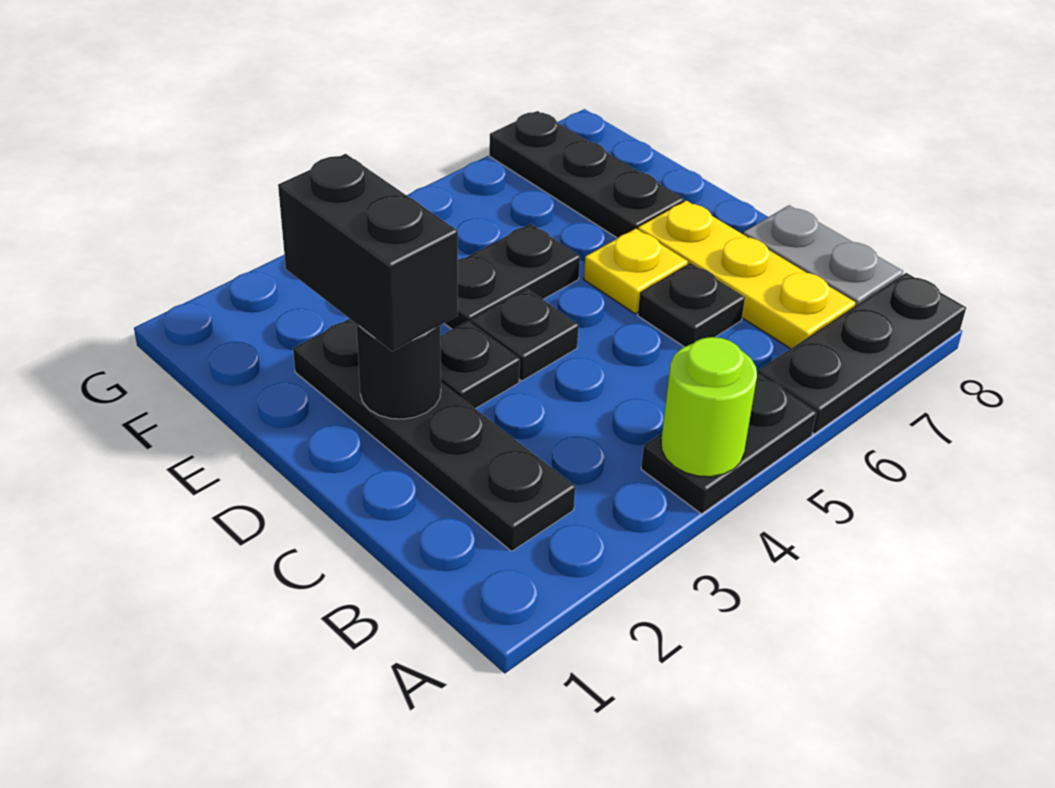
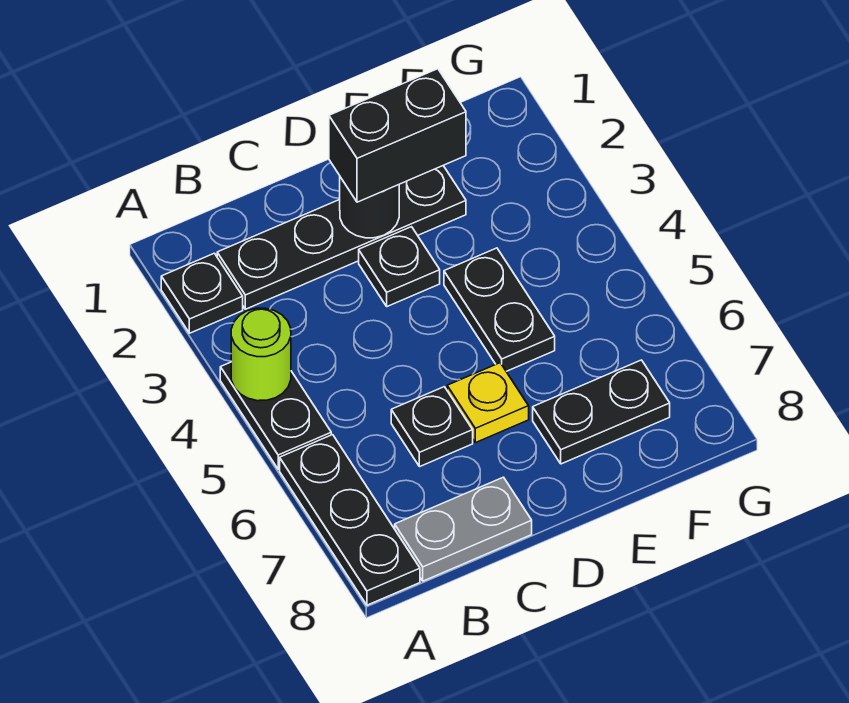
yellow 1x3 plate [638,201,856,349] -> none
black 1x1 plate [471,289,579,381] -> black 1x1 plate moved to [161,253,243,333]
black 1x3 plate [489,111,684,238] -> black 1x2 plate [533,360,670,464]

